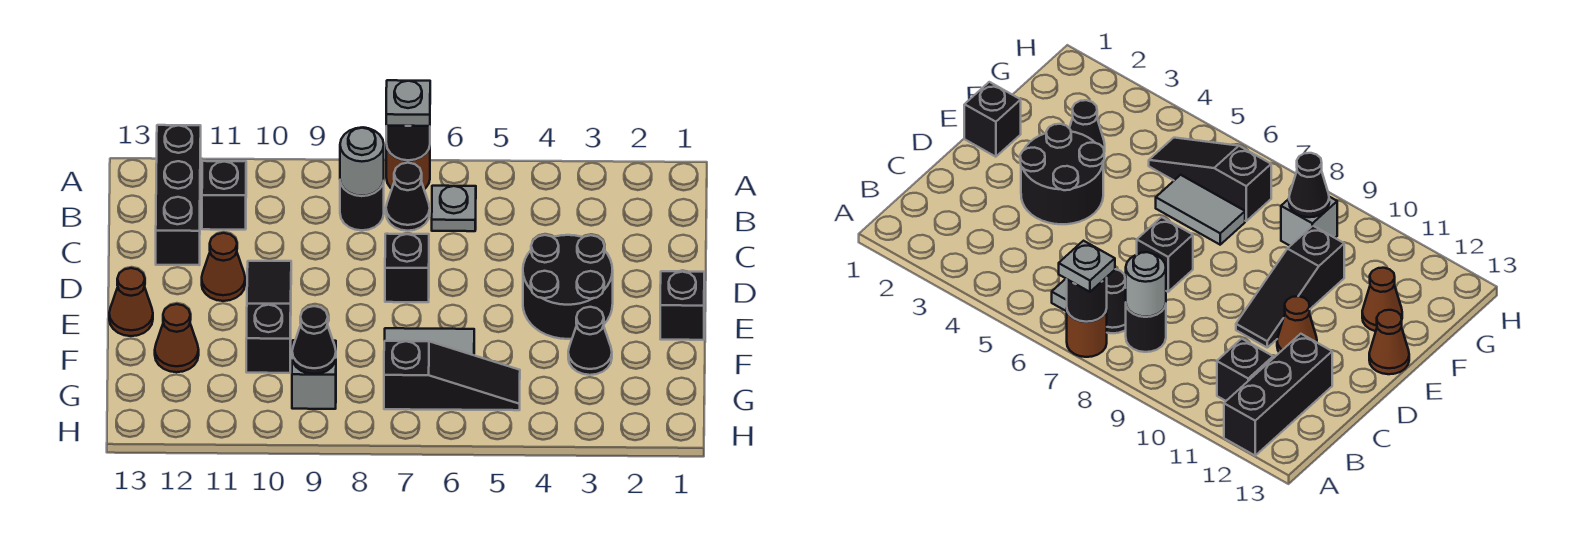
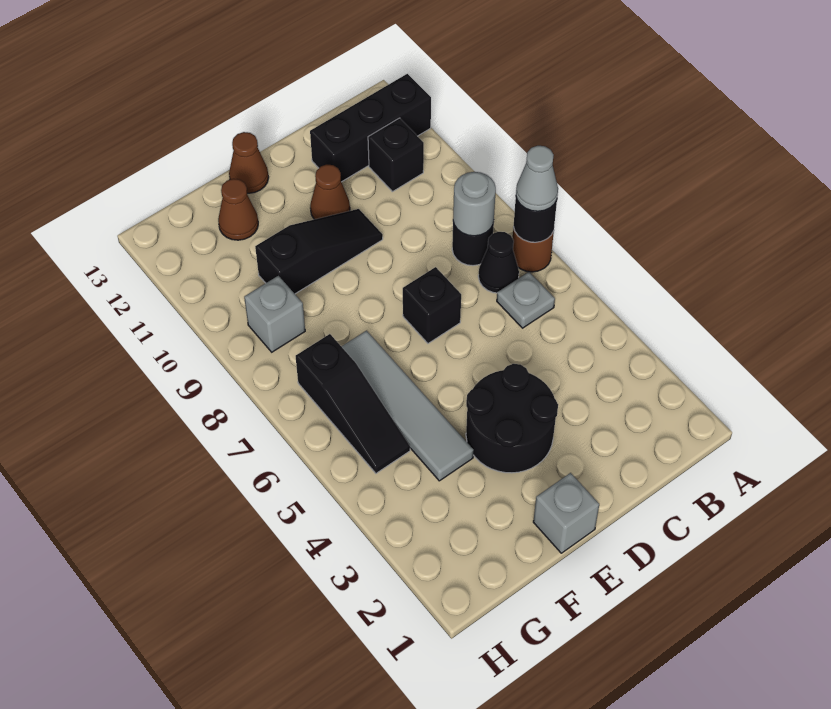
grey 1x1 plate [386,80,430,126] -> grey 1x1 cone [516,146,558,211]
black 1x1 brick [660,271,704,340] -> grey 1x1 brick [533,473,599,553]
black 1x1 cone [568,307,612,375] -> none
grey 1x2 tile [385,328,474,355] -> grey 1x4 tile [341,331,474,481]
black 1x1 cone [292,306,336,374] -> none

